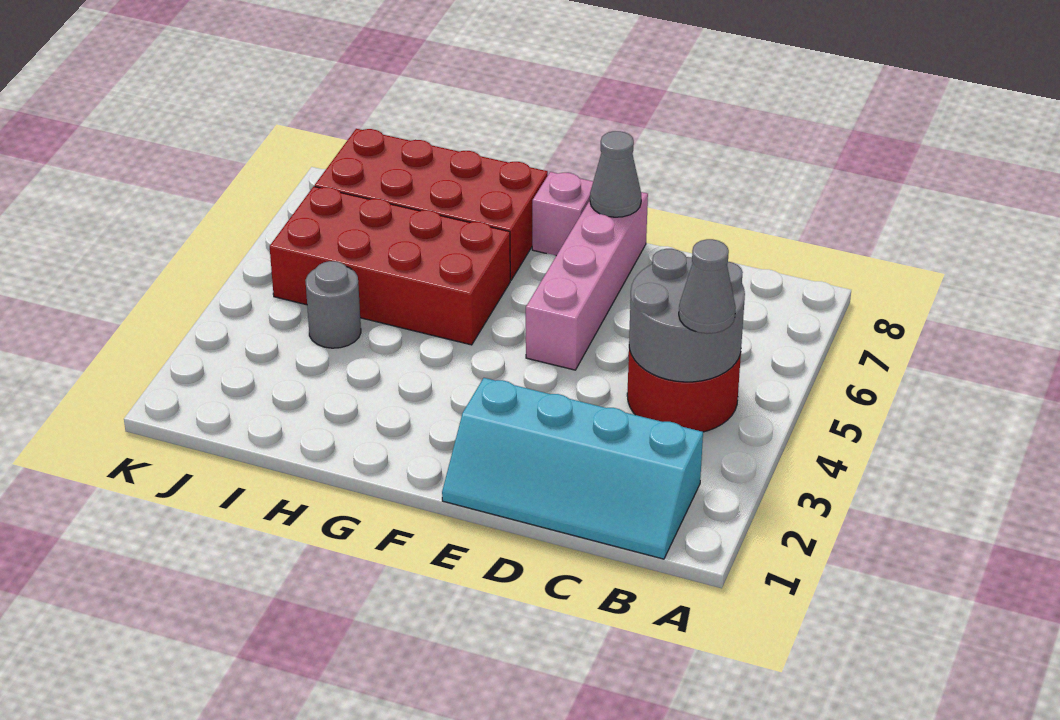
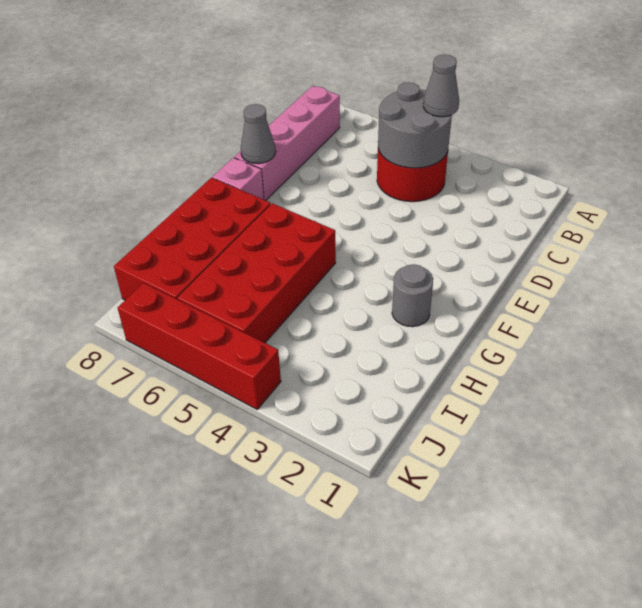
cyan 2x4 slope [442,378,703,559] -> none
pink 1x4 brick [526,192,648,370] -> pink 1x4 brick turned to [235,86,340,200]
grey 1x1 round brick [305,261,361,348] -> grey 1x1 round brick moved to [392,264,433,327]
none -> red 1x4 brick [118,283,281,409]

